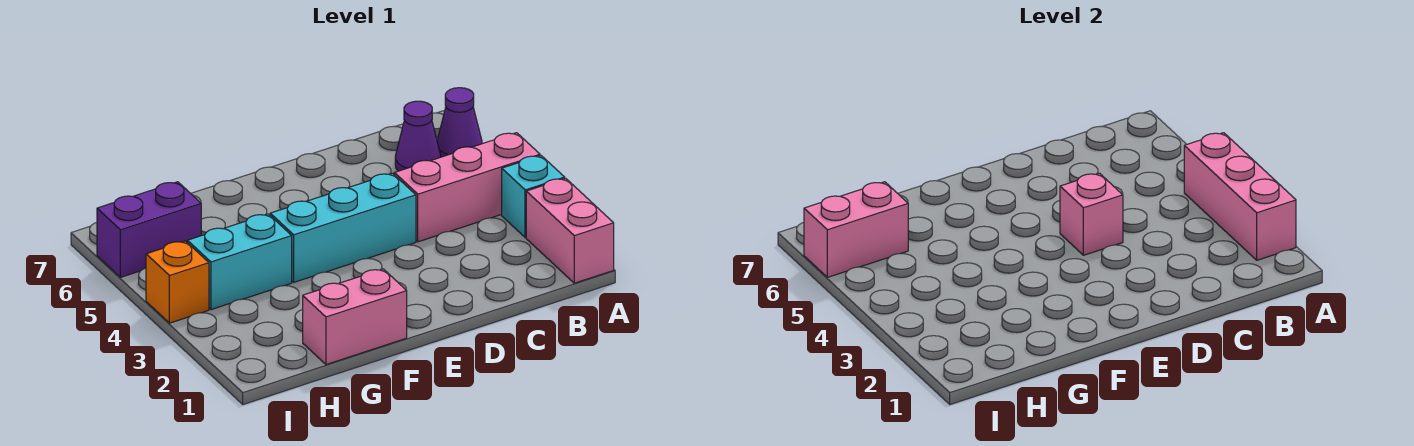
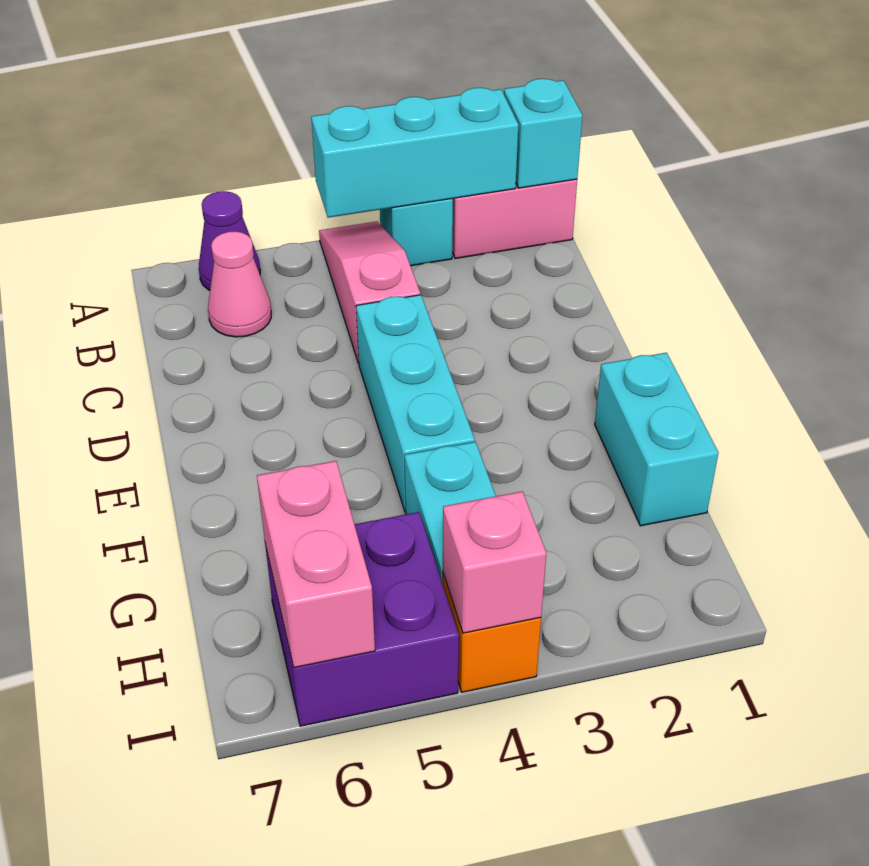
none -> cyan 1x1 brick [504,79,583,188]
pink 1x3 brick [1184,133,1296,260] -> cyan 1x3 brick [311,88,518,218]
pink 1x3 brick [394,133,540,242] -> pink 1x3 slope [319,221,420,364]
purple 1x1 cone [395,101,441,171] -> pink 1x1 cone [208,231,271,337]
pink 1x1 brick [1060,173,1123,255] -> pink 1x1 brick moved to [443,491,546,633]
pink 1x2 brick [303,269,407,365] -> cyan 1x2 brick [595,353,718,526]
purple 1x2 brick [97,182,201,277] -> purple 2x2 brick [265,512,459,726]

